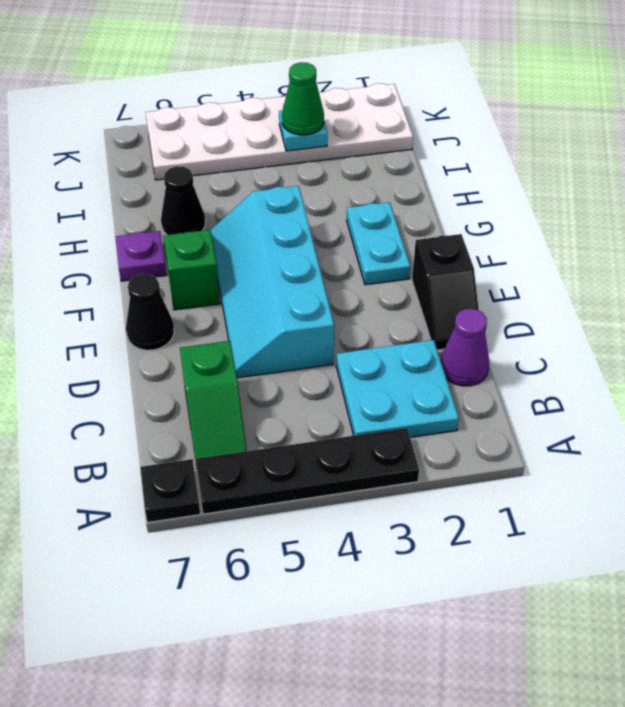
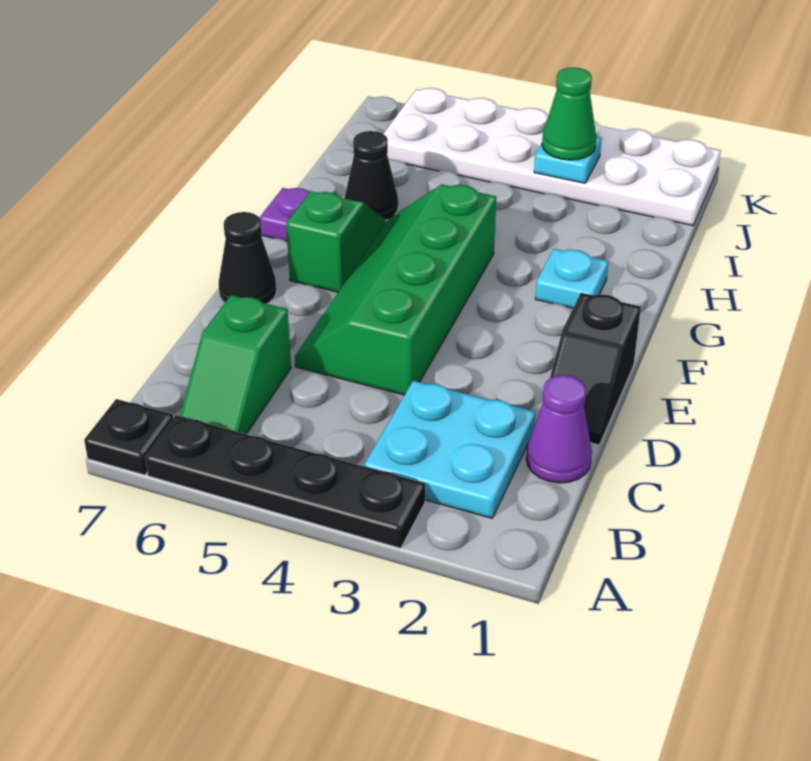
cyan 2x4 slope [210,186,334,378] -> green 2x4 slope [295,184,496,395]
cyan 1x2 plate [347,202,410,285] -> cyan 1x1 plate [535,249,608,308]

